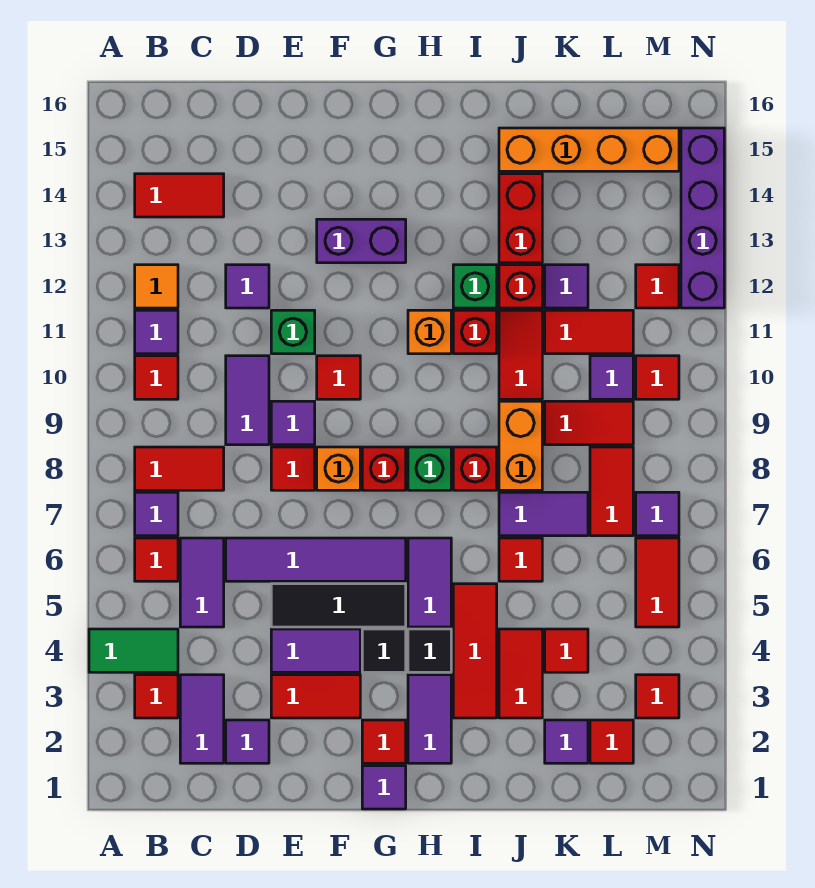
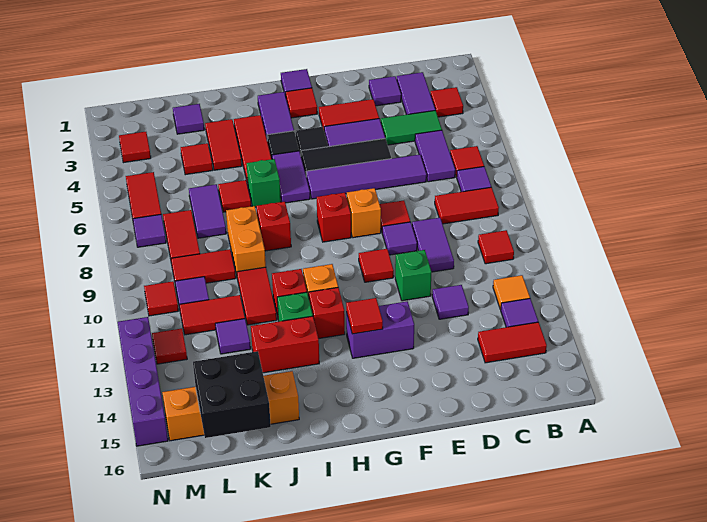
green 1x2 tile [89,629,178,672] -> green 1x2 tile moved to [381,111,442,145]
purple 1x1 tile [135,310,178,354] -> purple 1x1 tile moved to [501,299,538,327]
green 1x1 brick [408,447,451,490] -> green 1x1 brick moved to [247,159,281,207]
purple 1x2 tile [499,492,588,536] -> purple 1x2 tile turned to [189,184,226,238]
red 1x1 brick [499,265,542,308] -> red 1x1 brick moved to [309,287,345,339]
red 1x2 brick [499,174,542,263] -> red 1x2 brick turned to [251,316,319,373]
none -> black 2x2 brick [193,351,271,438]
red 1x1 tile [590,720,633,763] -> red 1x1 tile moved to [346,298,383,334]

